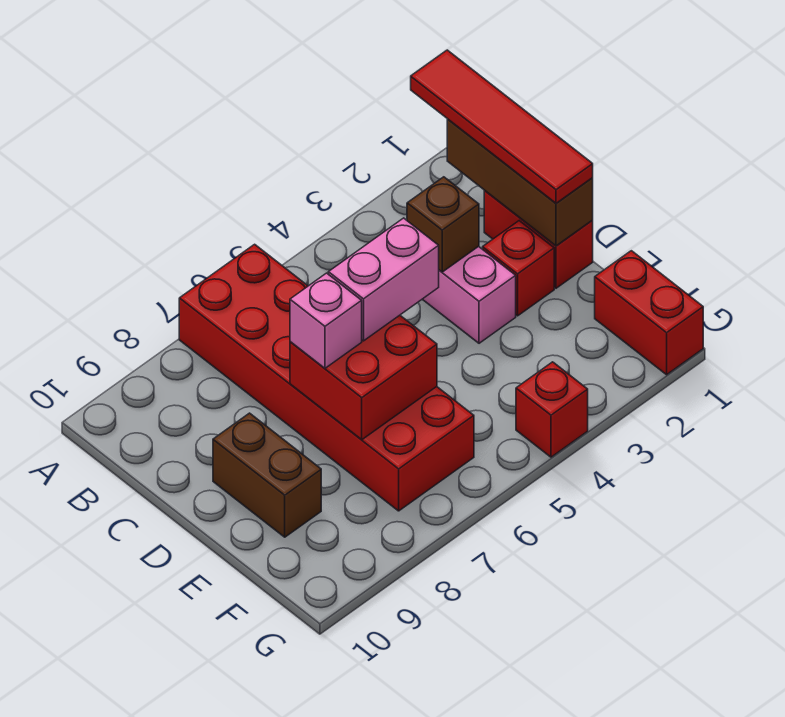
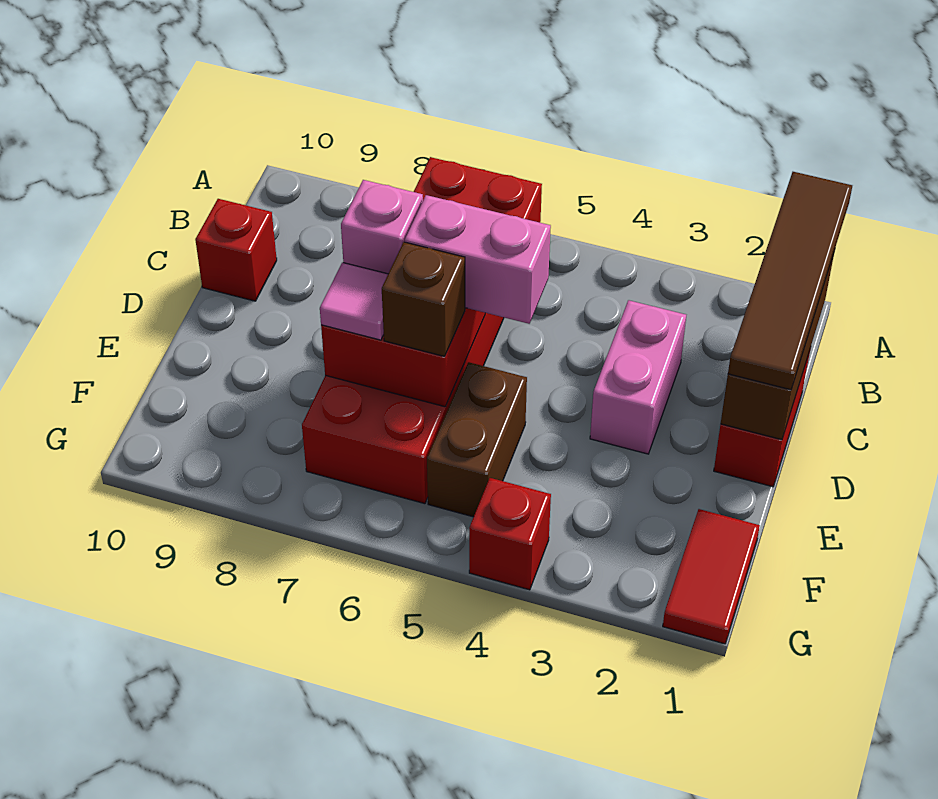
red 1x4 tile [411,50,593,203] -> brown 1x4 tile [728,172,852,390]
brown 1x1 brick [407,177,479,272] -> brown 1x1 brick moved to [382,242,465,356]
red 1x1 brick [483,221,554,316] -> red 1x1 brick moved to [195,199,277,301]
brown 1x2 brick [213,413,321,537] -> brown 1x2 brick moved to [427,362,527,517]
none -> pink 1x1 tile [320,262,388,340]
red 1x2 brick [595,251,703,375] -> red 1x2 tile [663,509,760,644]

